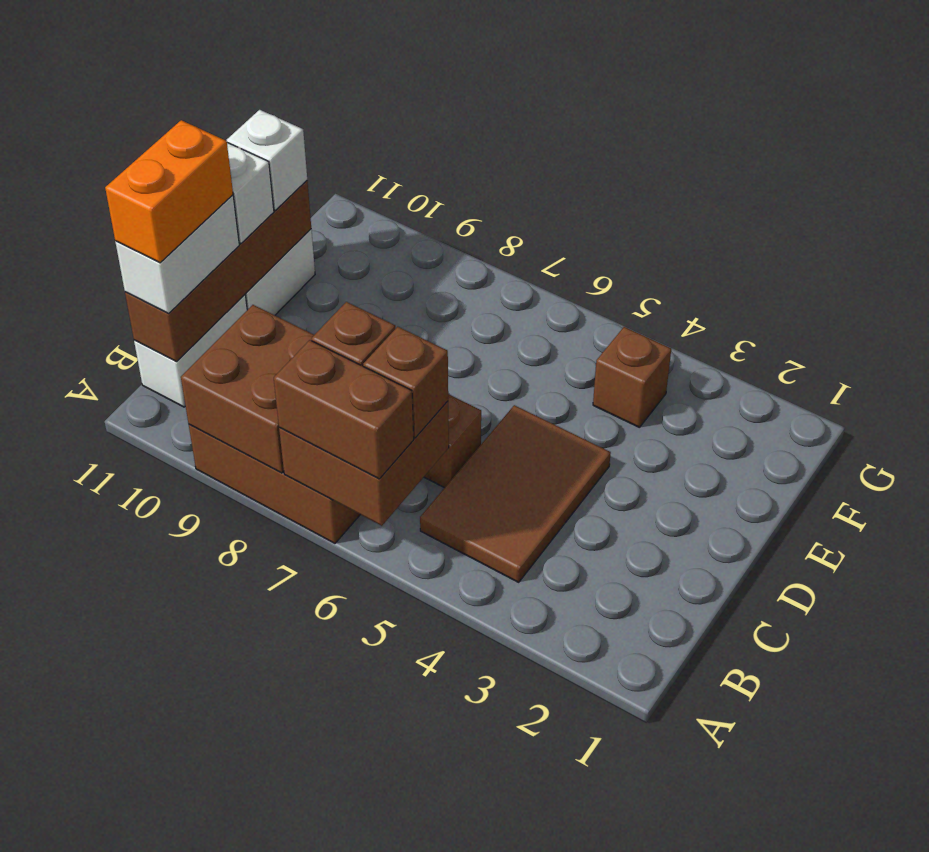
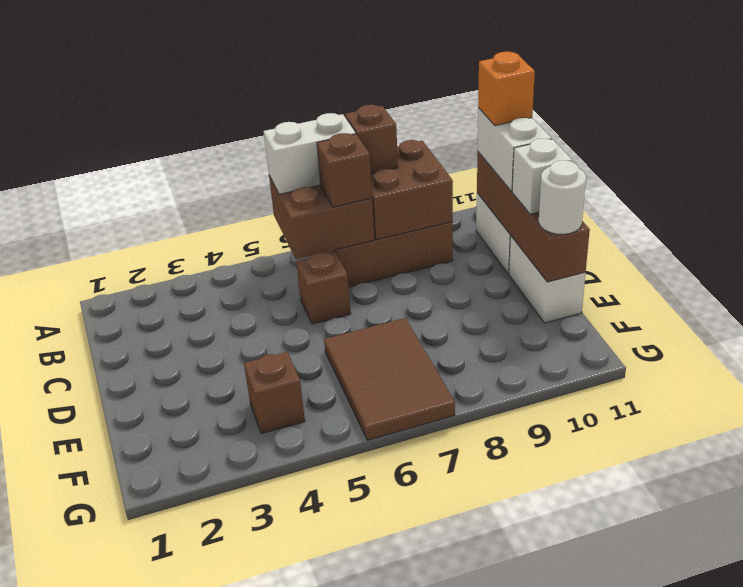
brown 1x2 brick [274,340,414,479] -> white 1x2 brick [264,113,356,194]
brown 2x3 tile [420,405,611,582] -> brown 2x3 tile moved to [324,318,455,440]
brown 1x1 brick [363,327,448,438] -> brown 1x1 brick moved to [345,105,398,174]
orange 1x2 brick [105,120,233,263] -> orange 1x1 brick [478,52,535,126]
white 1x1 brick [227,110,307,210] -> white 1x1 round brick [539,160,586,234]

